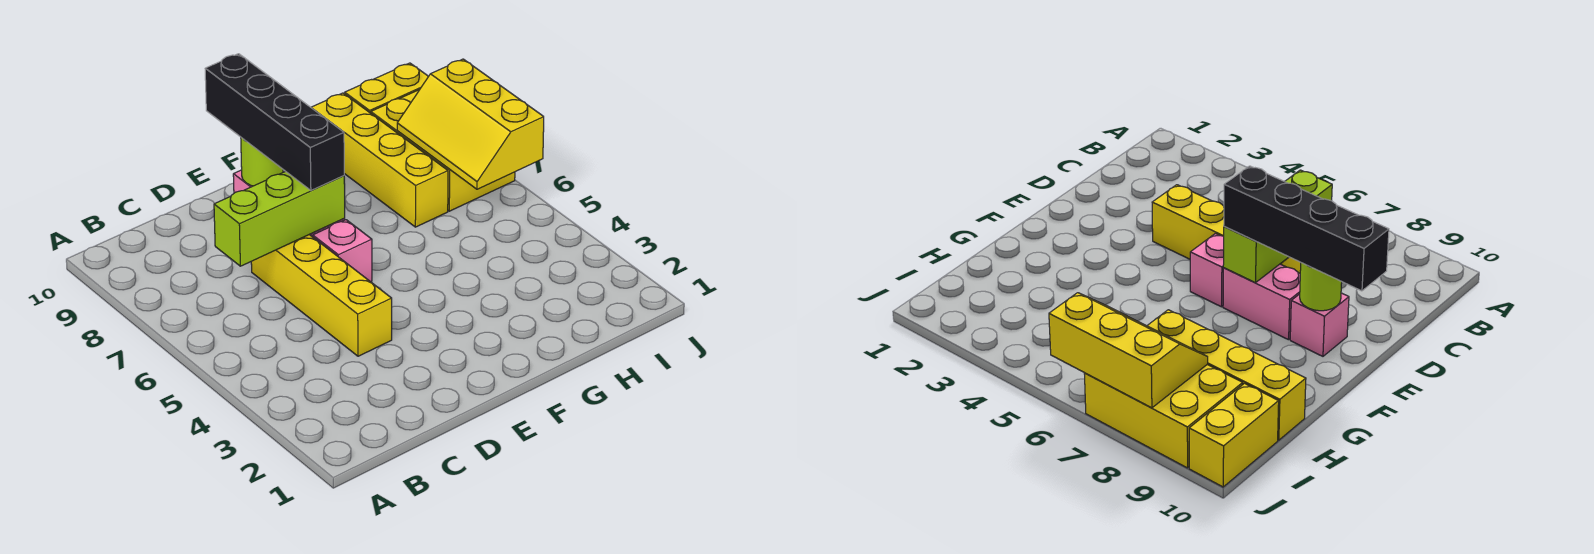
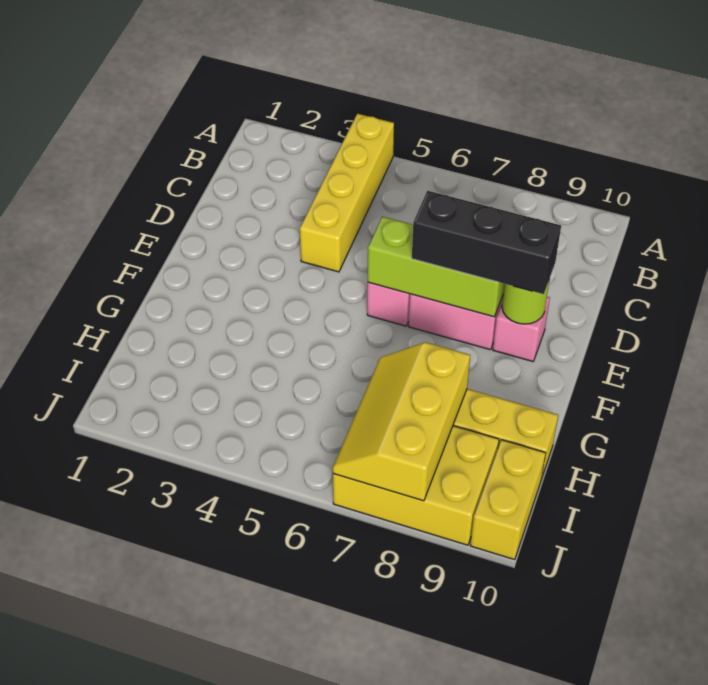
lime 1x3 brick [214,171,345,266] -> lime 1x3 brick turned to [368,217,505,317]
yellow 1x4 brick [251,235,392,356] -> yellow 1x4 brick turned to [300,114,394,272]
black 1x4 brick [205,54,344,191] -> black 1x3 brick [412,191,561,294]
yellow 2x3 slope [397,59,544,189] -> yellow 2x3 slope turned to [333,342,470,501]

